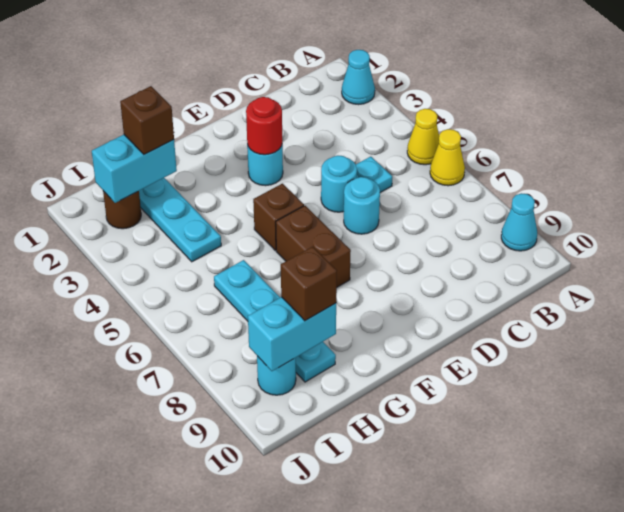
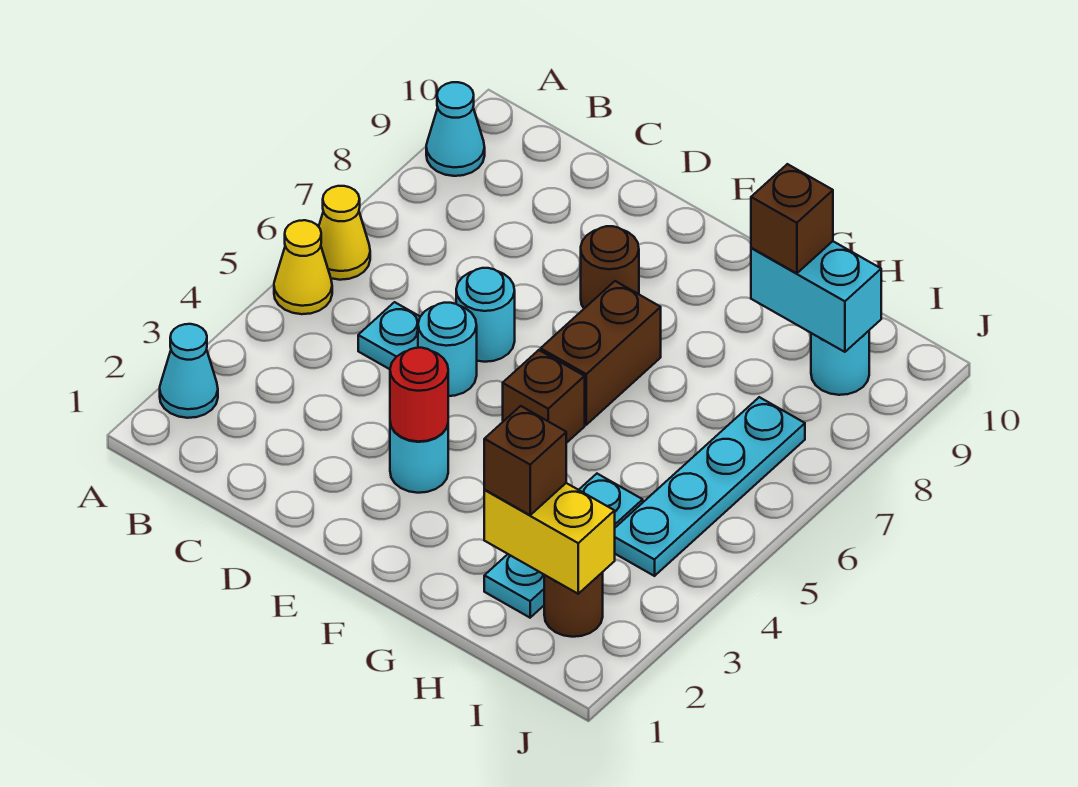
none -> brown 1x1 round brick [581,226,639,308]
cyan 1x2 brick [92,135,177,203] -> yellow 1x2 brick [484,483,615,594]
cyan 1x4 plate [214,260,336,382] -> cyan 1x4 plate moved to [615,397,805,576]

